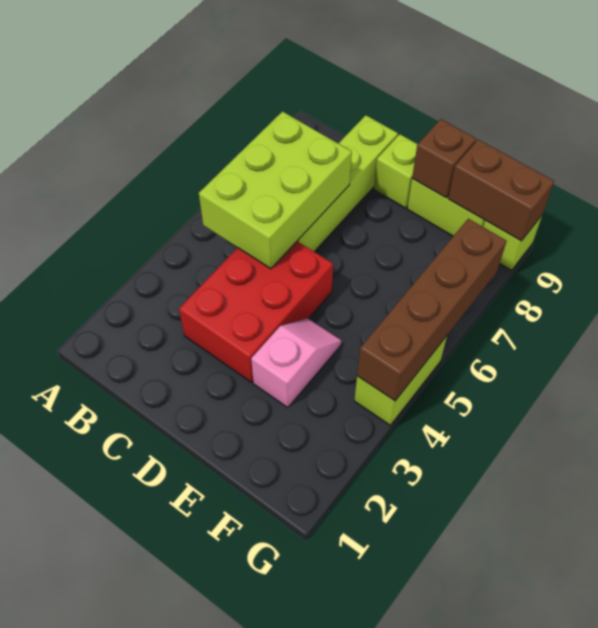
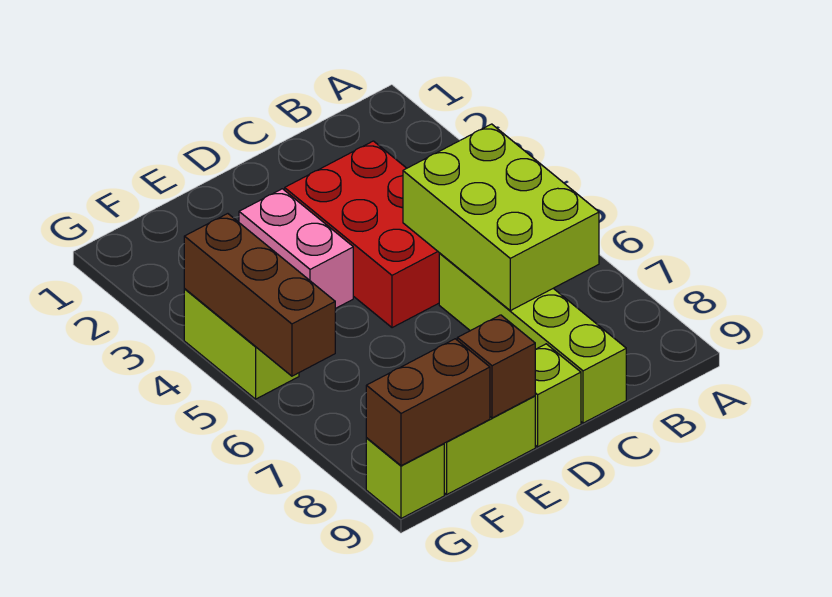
pink 1x2 slope [251,318,341,408] -> pink 1x2 brick [239,189,353,309]
brown 1x4 brick [357,219,507,401] -> brown 1x3 brick [184,214,335,376]

